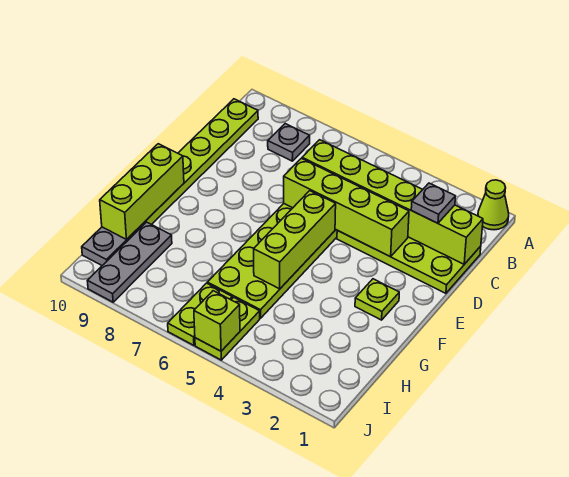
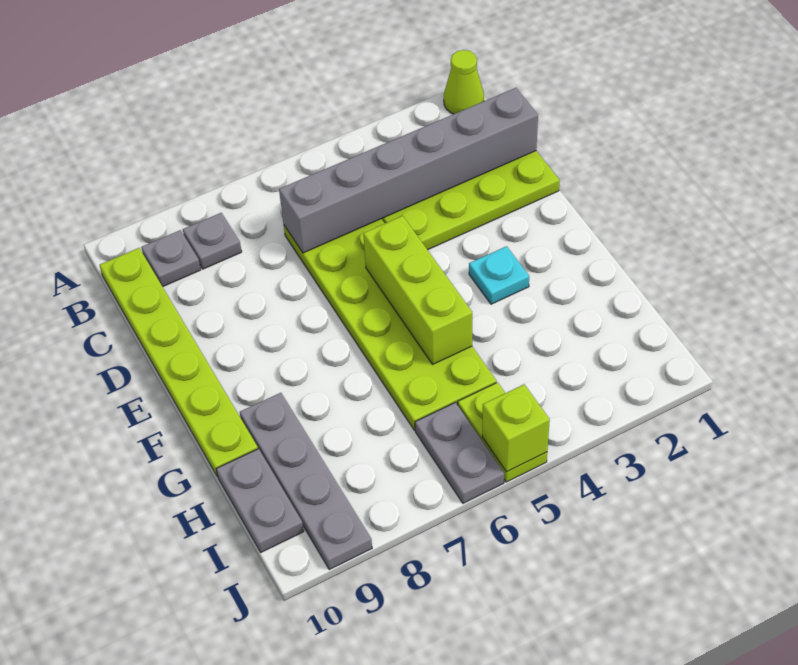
lime 1x6 brick [302,140,483,264] -> grey 1x6 brick [279,88,538,253]
grey 1x1 plate [411,183,456,223] -> grey 1x1 plate moved to [141,230,201,287]
lime 1x4 brick [284,158,409,257] -> none
lime 1x1 plate [355,279,399,320] -> none
none -> cyan 1x1 plate [469,246,529,304]
lime 1x3 brick [100,144,184,239] -> none
grey 1x3 plate [88,222,172,302] -> grey 1x4 plate [240,393,372,570]
lime 1x2 plate [168,283,232,345] -> grey 1x2 plate [415,403,504,503]

